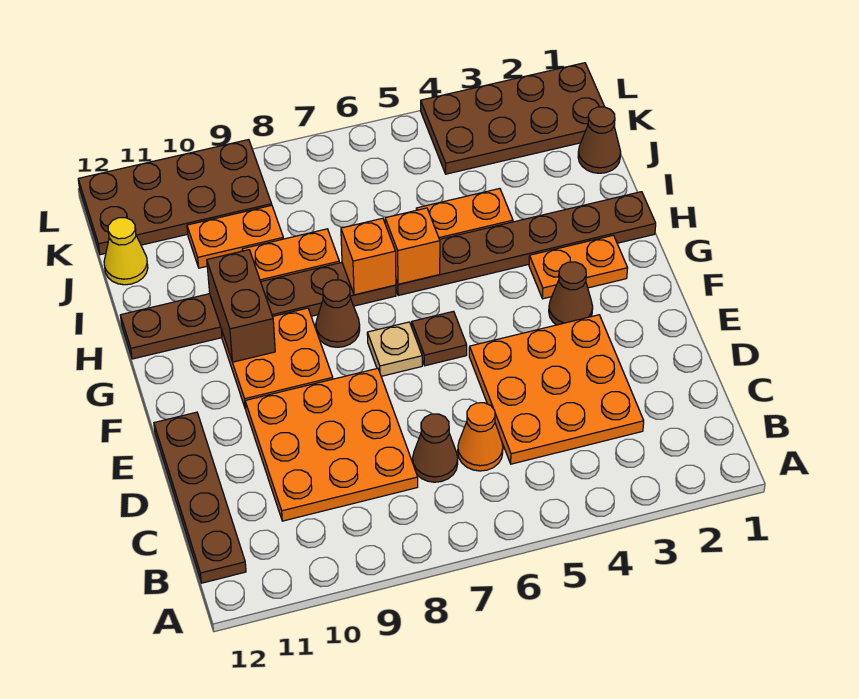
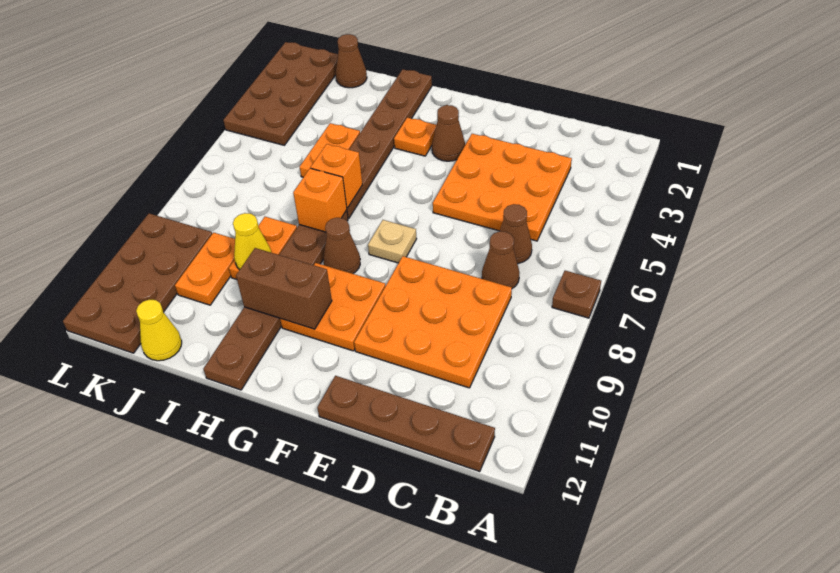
orange 1x1 cone [458,403,503,471] -> brown 1x1 cone [500,204,532,264]
brown 1x1 plate [412,311,467,366] -> brown 1x1 plate moved to [552,271,601,318]
orange 1x2 plate [529,235,628,299] -> orange 1x1 plate [394,118,436,156]
none -> yellow 1x1 cone [233,213,272,270]

